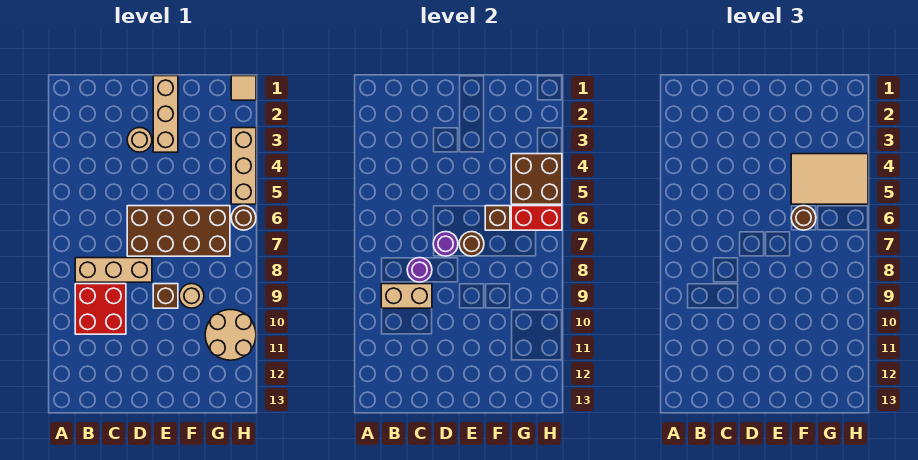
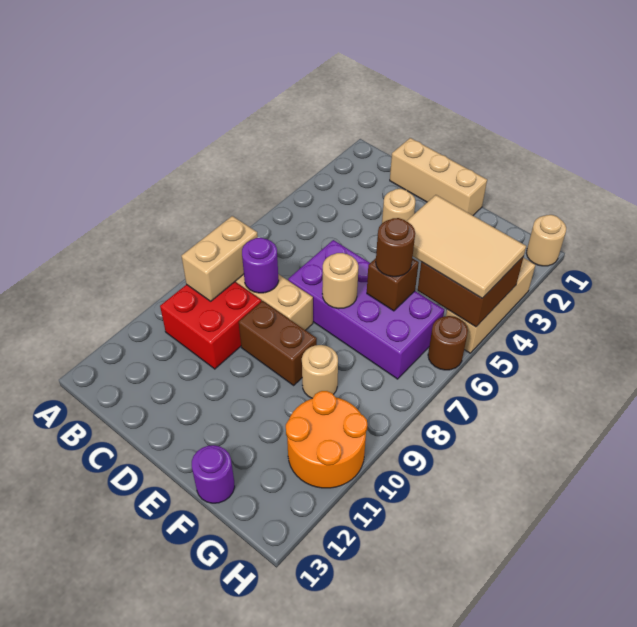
tan 1x2 brick [381,284,432,308] -> tan 1x2 brick turned to [182,216,258,301]
brown 2x4 brick [127,206,230,256] -> purple 2x4 brick [288,240,444,379]
purple 1x1 round brick [433,232,458,256] -> purple 1x1 round brick moved to [192,445,235,503]
tan 1x3 brick [153,76,178,152] -> tan 1x3 brick turned to [390,138,487,215]
brown 1x1 round brick [459,232,484,256] -> tan 1x1 round brick [322,253,358,309]
brown 1x1 brick [153,284,178,308] -> brown 1x2 brick [239,301,317,385]
red 1x2 brick [511,206,562,230] -> none
tan 2x2 round brick [205,310,256,360] -> orange 2x2 round brick [286,391,367,488]
tan 1x1 tile [231,76,256,100] -> tan 1x1 round brick [526,215,566,266]

